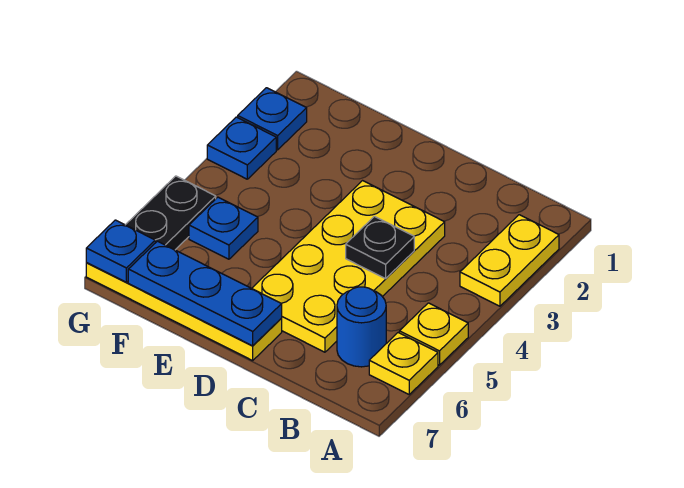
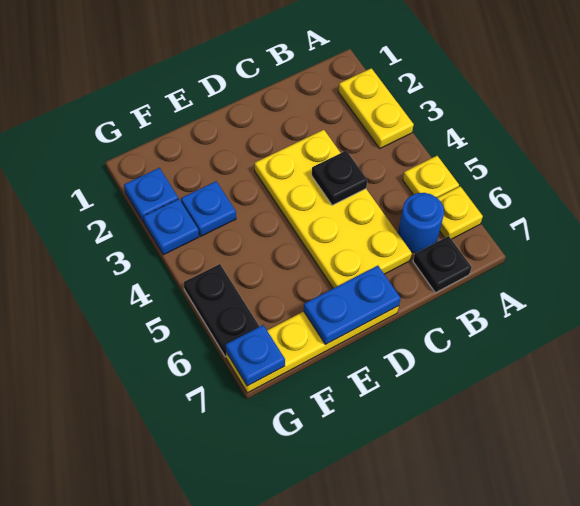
none -> black 1x1 plate [413,236,472,293]
blue 1x3 plate [128,241,282,346] -> blue 1x2 plate [304,266,401,345]
blue 1x1 plate [189,197,258,259] -> blue 1x1 plate moved to [181,181,236,236]

